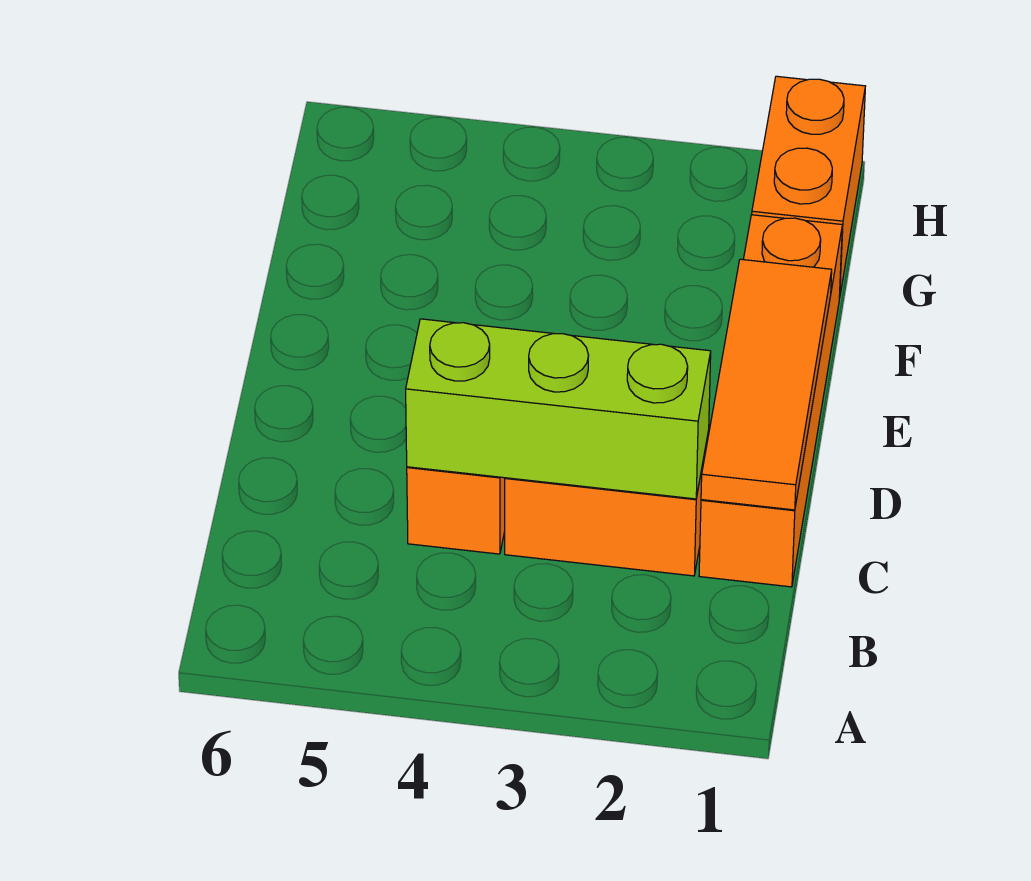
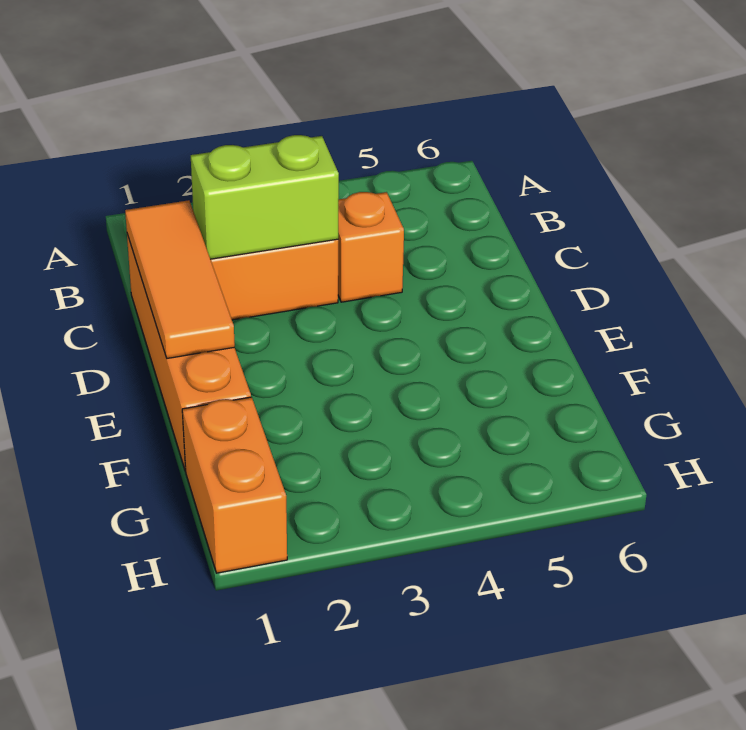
lime 1x3 brick [406,319,711,499] -> lime 1x2 brick [191,135,339,259]

